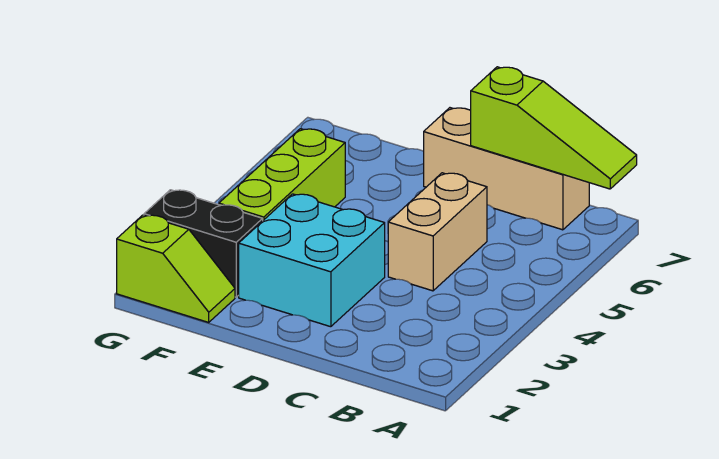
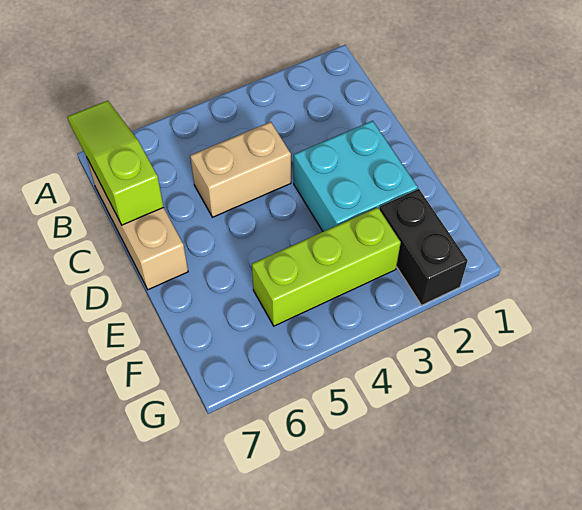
lime 1x2 slope [117,215,235,322] -> none

